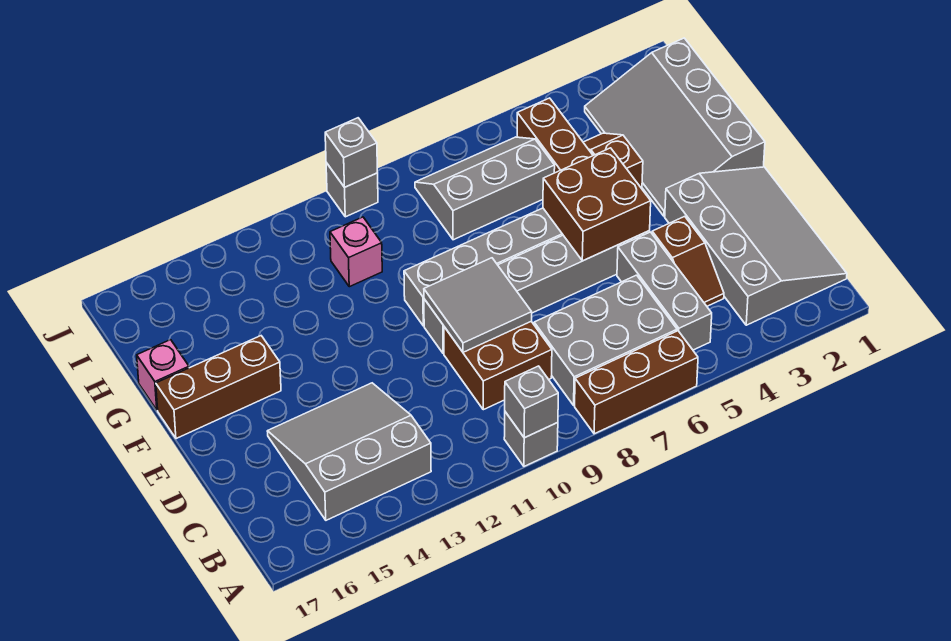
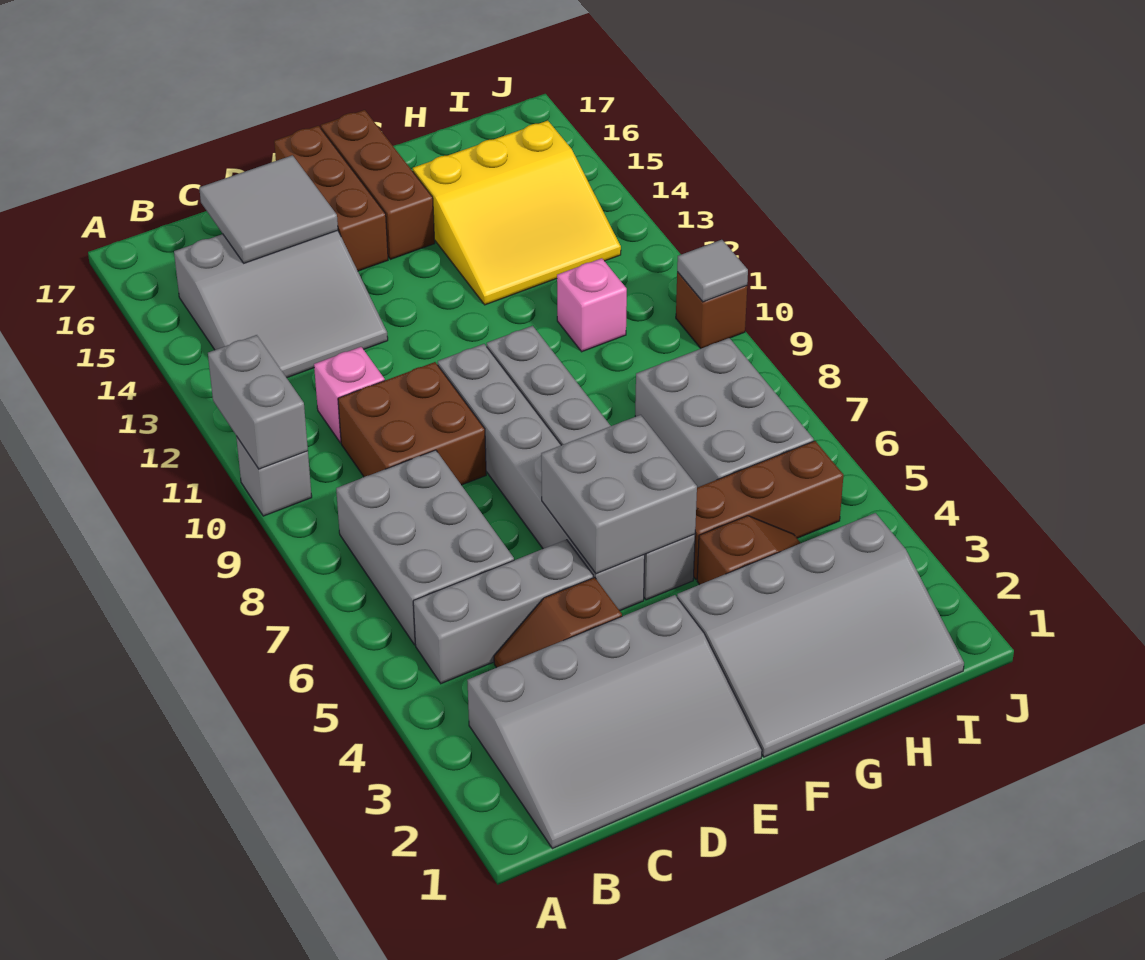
brown 1x3 brick [575,331,698,434] -> brown 1x3 brick moved to [274,126,388,271]
grey 1x1 brick [505,366,558,438] -> grey 1x2 brick [208,335,308,469]
grey 3x3 slope [267,383,431,520] -> grey 3x3 slope turned to [174,230,388,378]
grey 2x2 tile [424,258,532,352] -> grey 2x2 tile moved to [199,155,338,263]
brown 2x2 brick [543,148,651,261] -> grey 2x2 brick [541,415,697,574]
grey 3x4 slope [585,38,765,216] -> grey 3x4 slope turned to [677,513,964,757]
none -> yellow 3x3 slope [413,120,621,305]
pink 1x1 brick [137,340,189,410] -> pink 1x1 brick moved to [314,347,385,443]
grey 2x3 slope [415,137,555,240] -> grey 2x3 brick [635,338,814,488]
grey 1x1 brick [326,163,378,217] -> brown 1x1 brick [676,272,747,348]
grey 1x1 brick [325,118,377,187] -> grey 1x1 tile [677,240,748,302]

